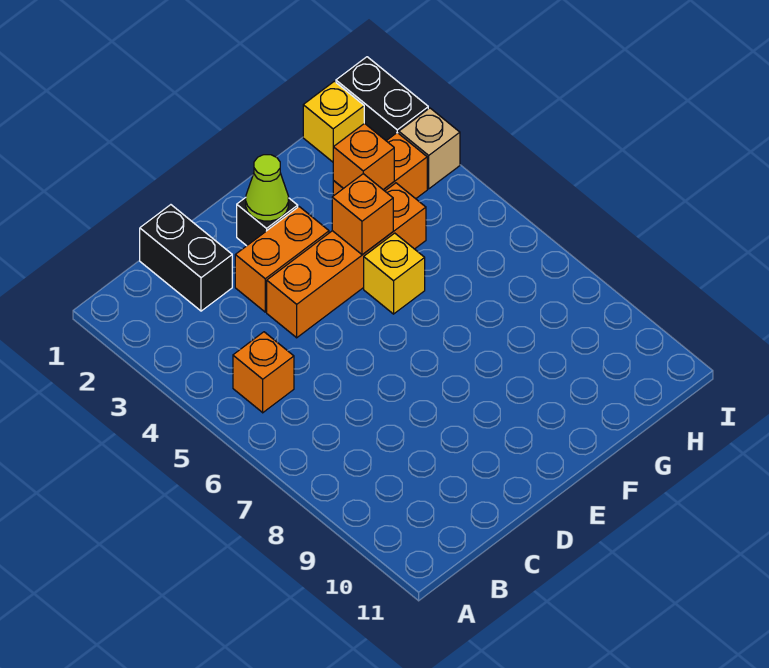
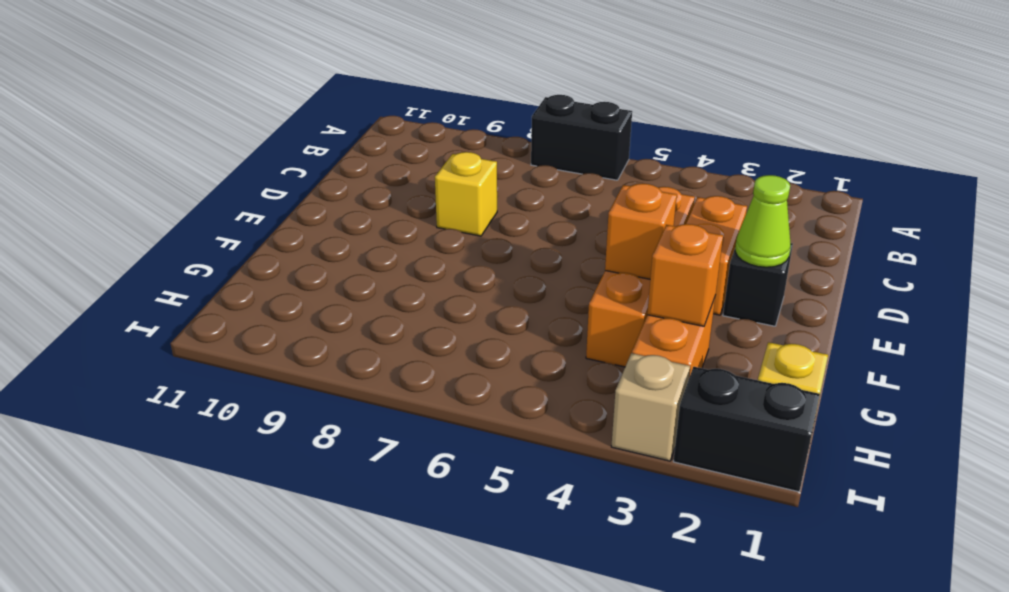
orange 1x1 brick [233,332,294,413] -> none
black 1x2 brick [140,205,232,311] -> black 1x2 brick moved to [531,95,632,180]
yellow 1x1 brick [364,233,425,314] -> yellow 1x1 brick moved to [435,152,497,236]

